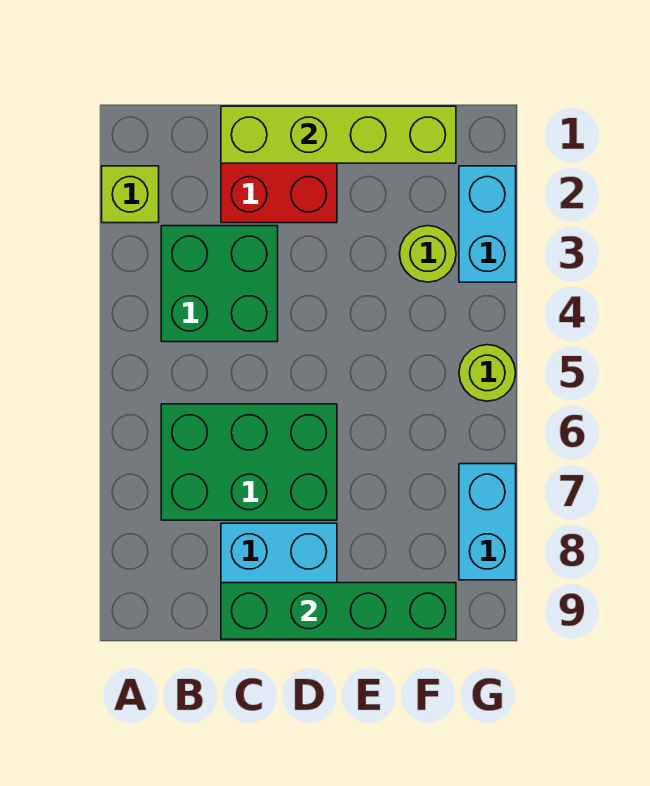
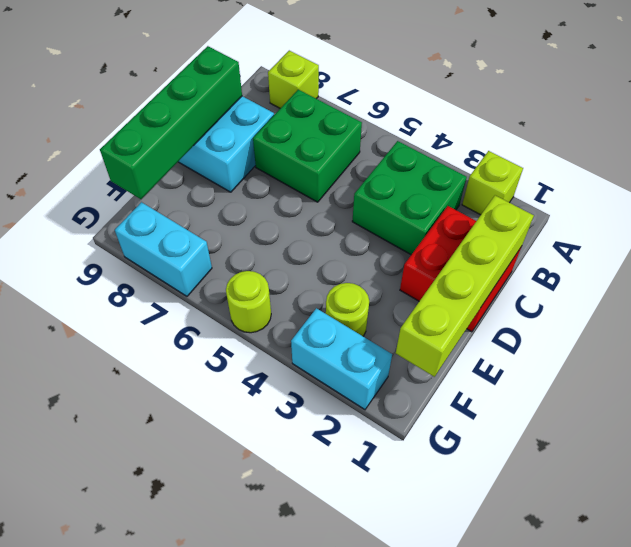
none -> lime 1x1 brick [268,51,319,108]
green 2x3 brick [161,404,337,520] -> green 2x2 brick [253,90,362,202]

